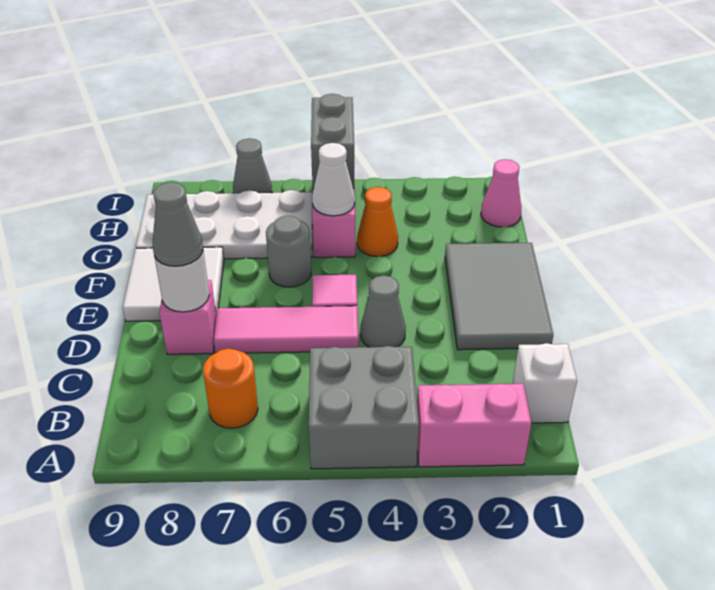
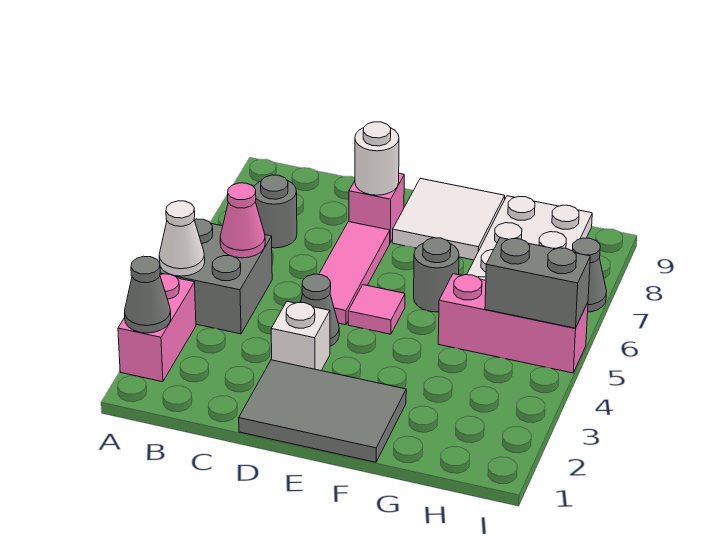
white 1x1 brick [513,343,577,423] -> white 1x1 brick moved to [271,301,330,371]
orange 1x1 round brick [203,348,258,428] -> grey 1x1 round brick [254,175,297,248]
grey 1x1 cone [152,182,203,266] -> grey 1x1 cone moved to [125,256,171,333]
orange 1x1 cone [357,187,398,256] -> none
white 1x1 cone [312,143,355,216] -> white 1x1 cone moved to [159,201,205,276]
pink 1x1 cone [481,159,521,227] -> pink 1x1 cone moved to [220,183,265,258]

